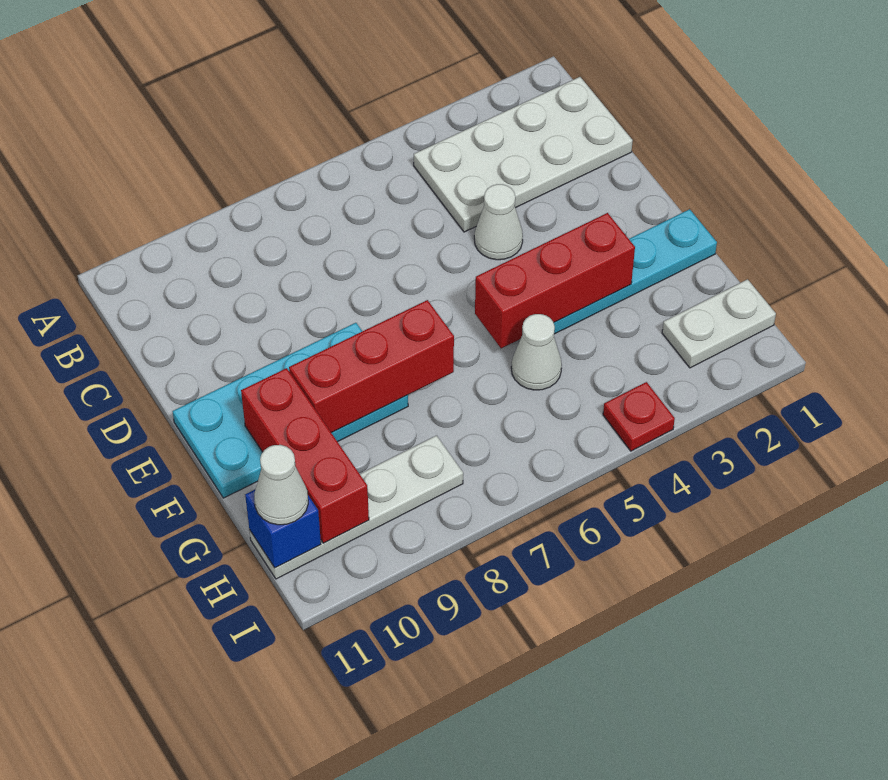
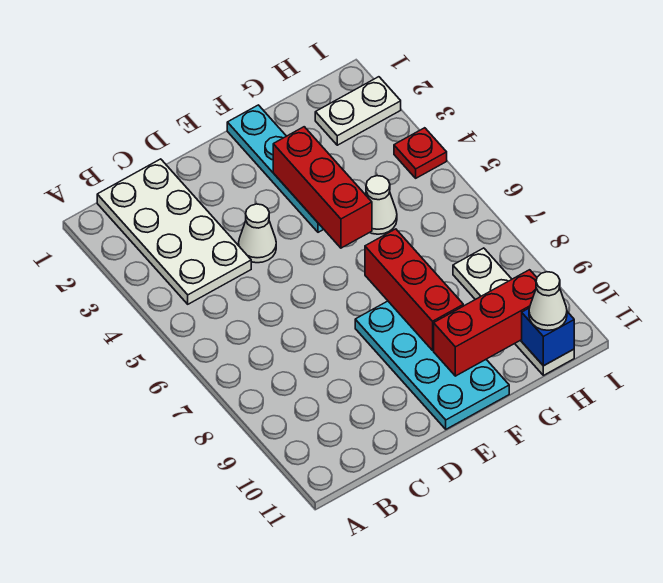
white 1x2 plate [662,279,776,368] -> white 1x2 plate turned to [315,77,401,145]

